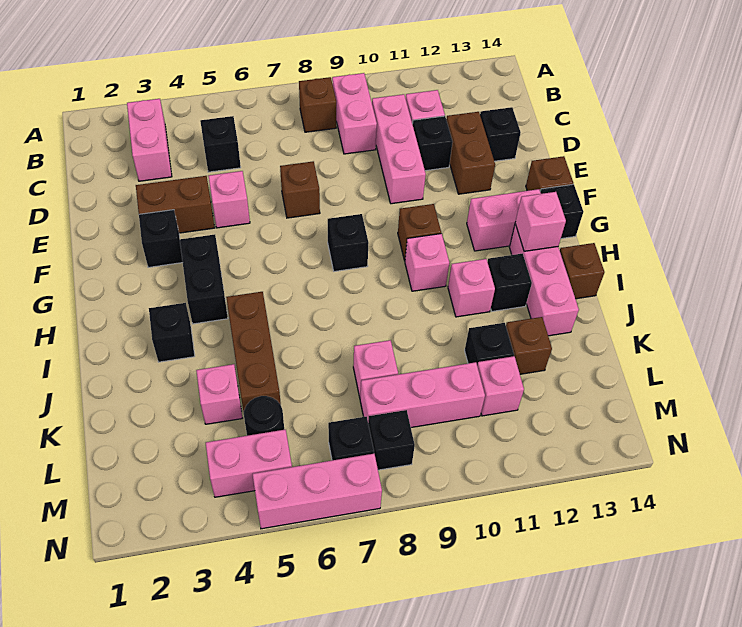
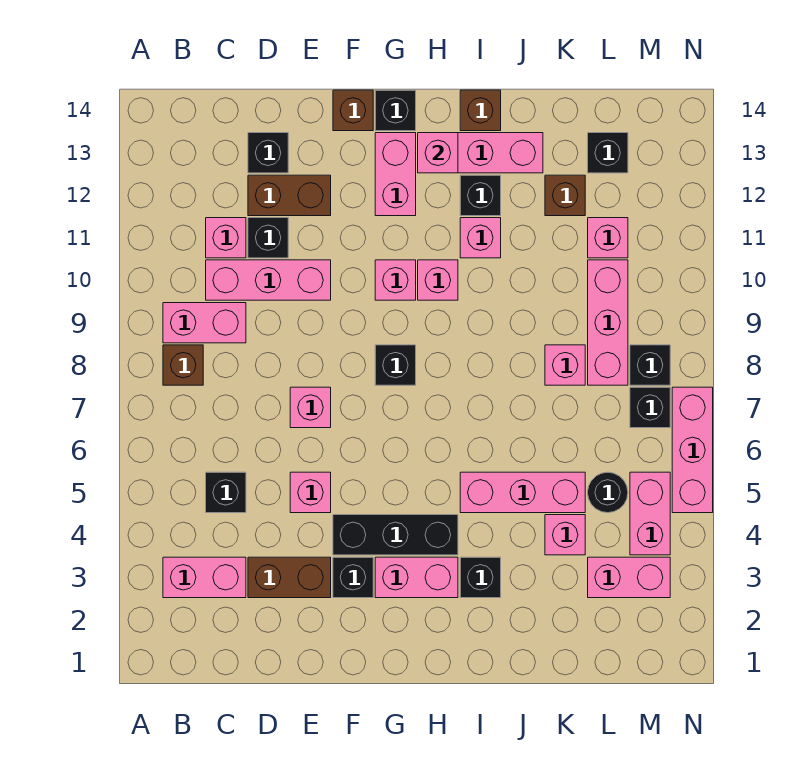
brown 1x2 brick [136,176,215,233] -> brown 1x2 brick turned to [248,557,331,598]
brown 1x1 brick [280,161,320,218] -> pink 1x1 brick [290,387,331,428]
none -> pink 1x2 brick [375,557,458,598]
black 1x2 brick [180,234,228,324] -> black 1x3 brick [333,515,458,555]
brown 1x1 brick [398,204,441,261] -> pink 1x1 brick [375,260,416,300]
brown 1x3 brick [226,292,281,412] -> pink 1x3 brick [460,472,585,513]
black 1x1 brick [465,323,514,365] -> black 1x1 brick moved to [588,133,628,173]
none -> pink 1x2 brick [588,557,670,598]

